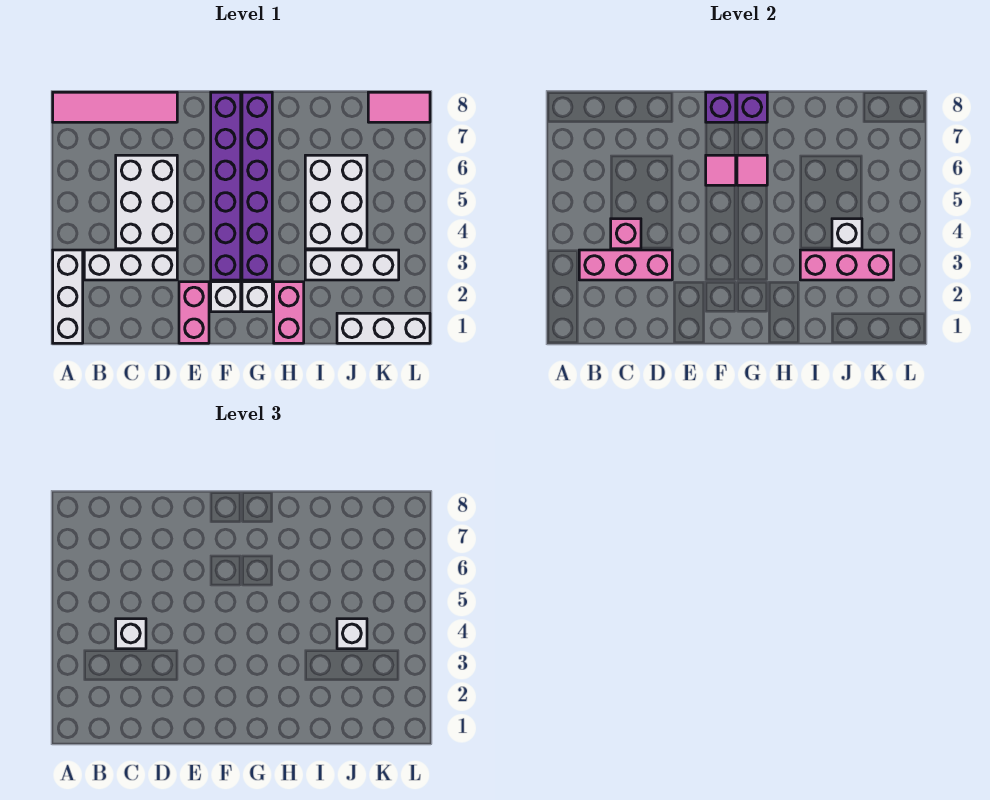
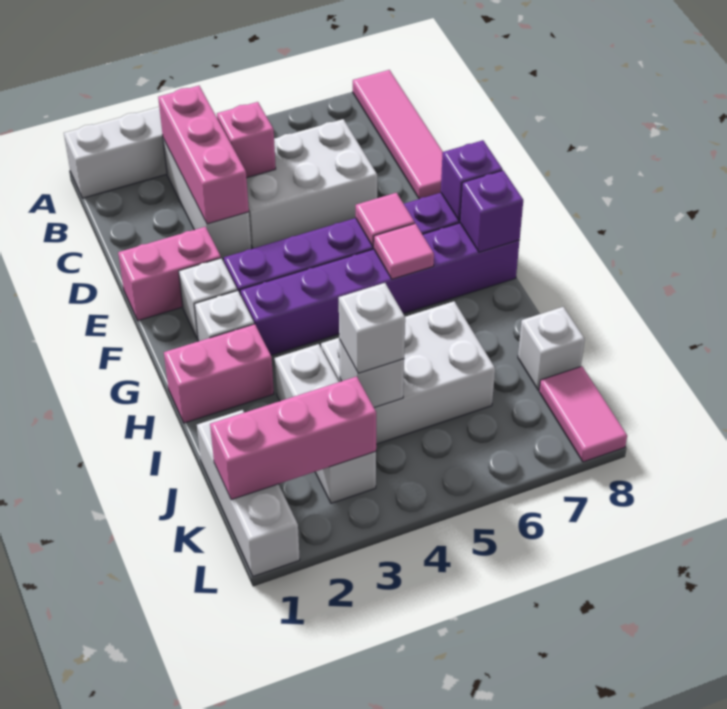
white 1x1 brick [116,619,146,649] -> white 1x1 brick moved to [518,307,585,390]
pink 1x3 brick [800,250,894,280] -> pink 1x3 brick turned to [210,376,376,500]

